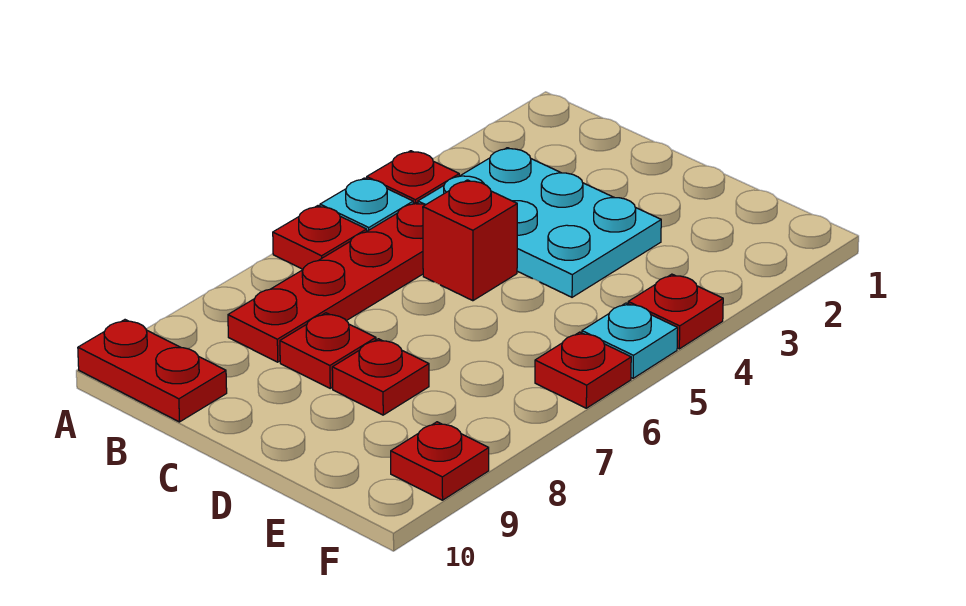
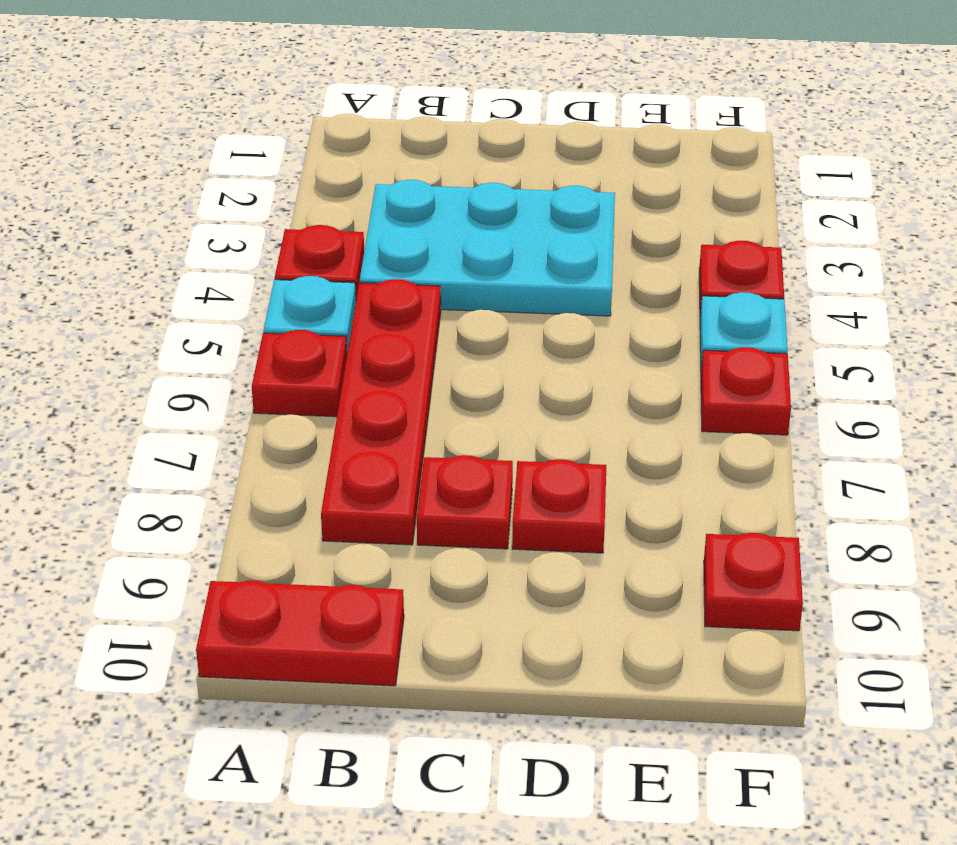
red 1x1 brick [423,180,517,301] -> none

